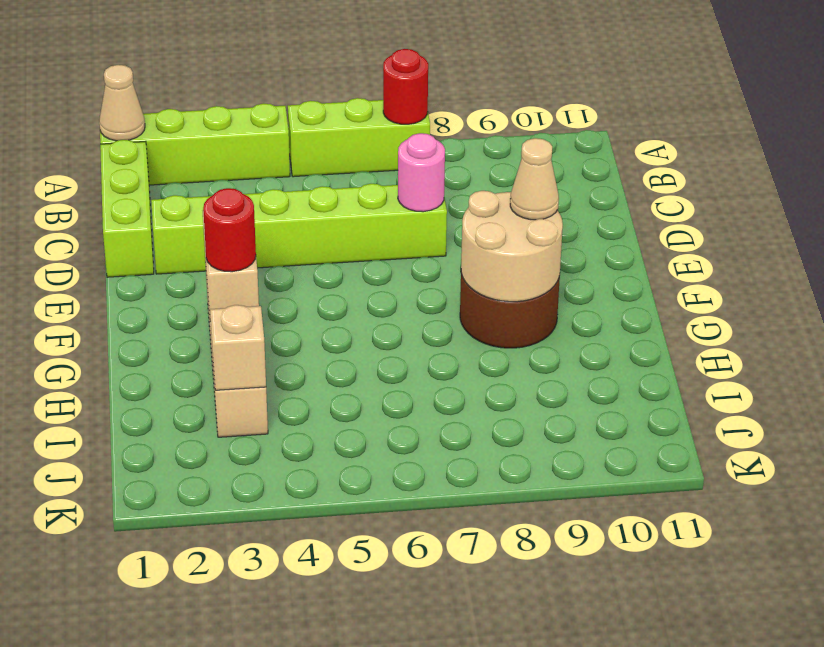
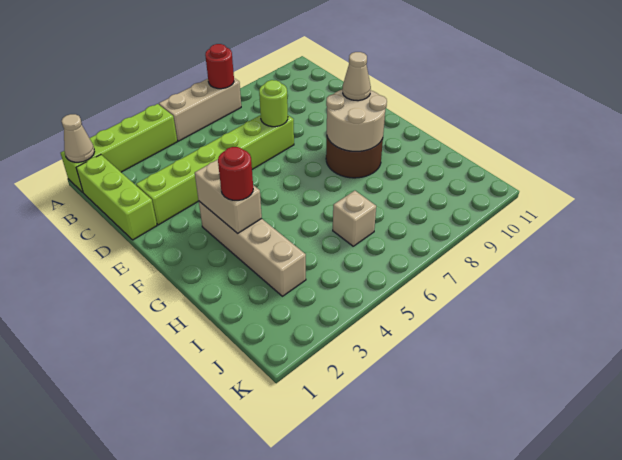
lime 1x3 brick [288,98,430,177] -> tan 1x3 brick [159,78,241,141]
pink 1x1 round brick [398,133,445,212] -> lime 1x1 round brick [259,80,288,127]
tan 1x1 brick [210,305,266,390] -> tan 1x1 brick moved to [333,191,376,246]

